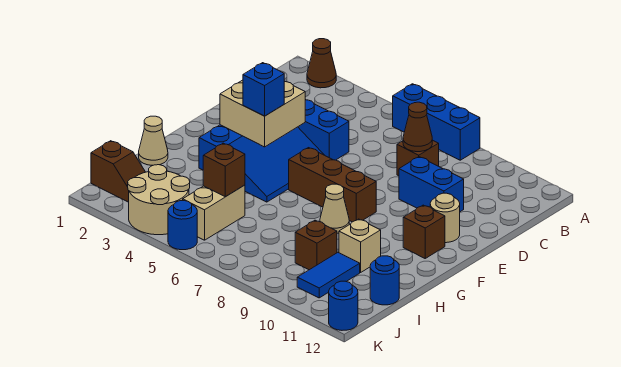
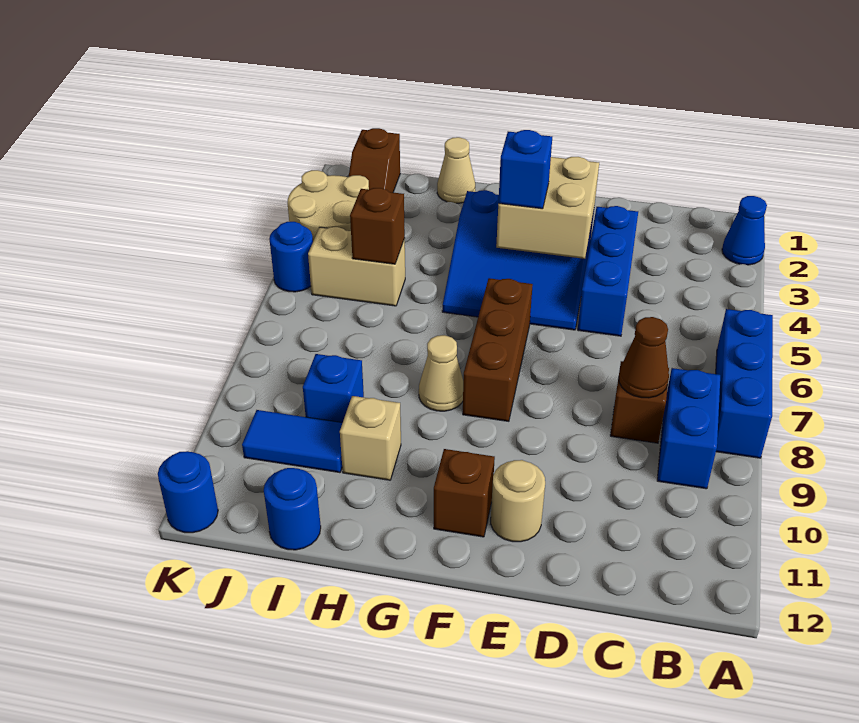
brown 1x1 cone [307,39,336,88] -> blue 1x1 cone [722,196,767,265]
blue 1x2 brick [399,157,464,212] -> blue 1x2 brick moved to [657,368,720,489]
brown 1x1 brick [295,220,337,270] -> blue 1x1 brick [303,354,364,423]

